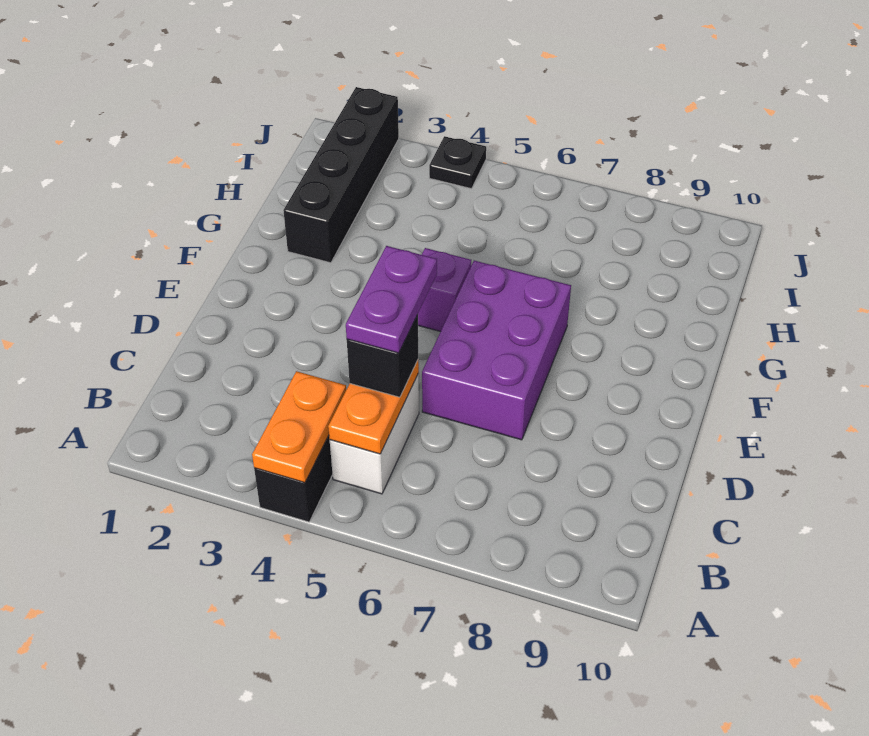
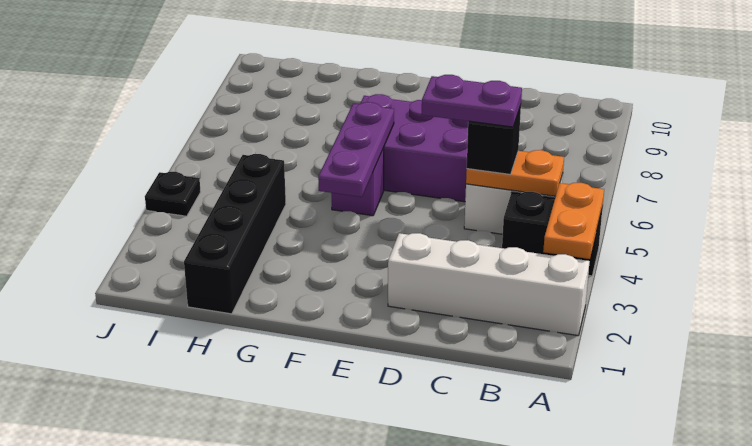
none -> white 1x4 brick [388,233,590,335]
orange 1x2 plate [252,371,346,483] -> orange 1x2 plate turned to [543,183,604,259]
none -> purple 1x3 plate [318,102,394,197]
black 1x4 brick [283,87,399,263] -> black 1x4 brick turned to [184,154,286,314]

